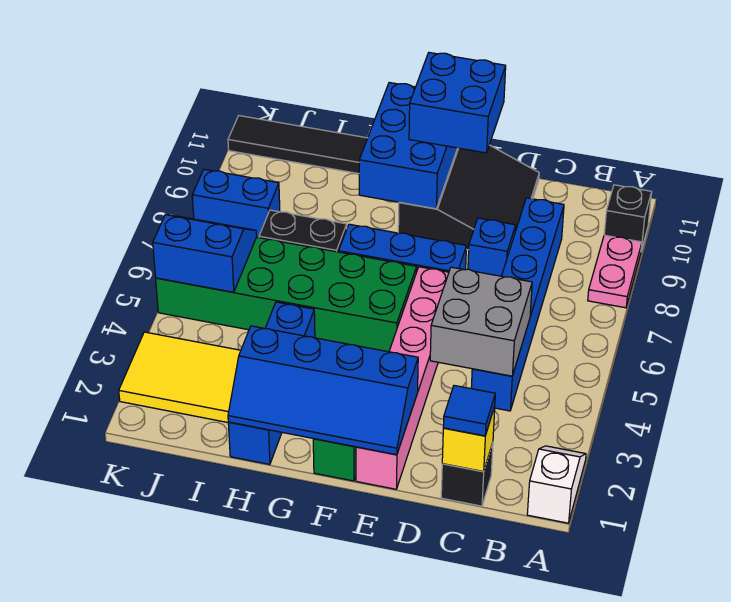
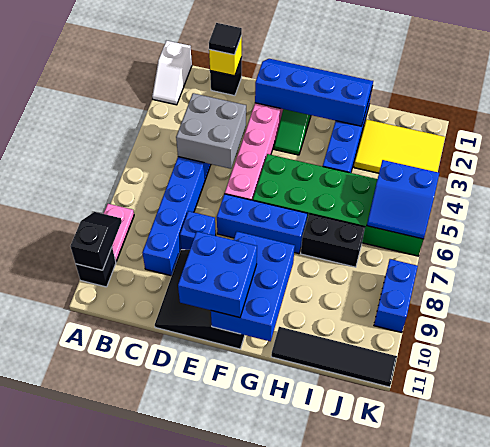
none -> black 1x2 slope [70,212,122,270]
blue 1x1 tile [443,386,495,436] -> black 1x1 tile [209,23,242,55]
blue 1x2 brick [192,169,280,238] -> blue 1x2 brick turned to [374,259,418,333]

